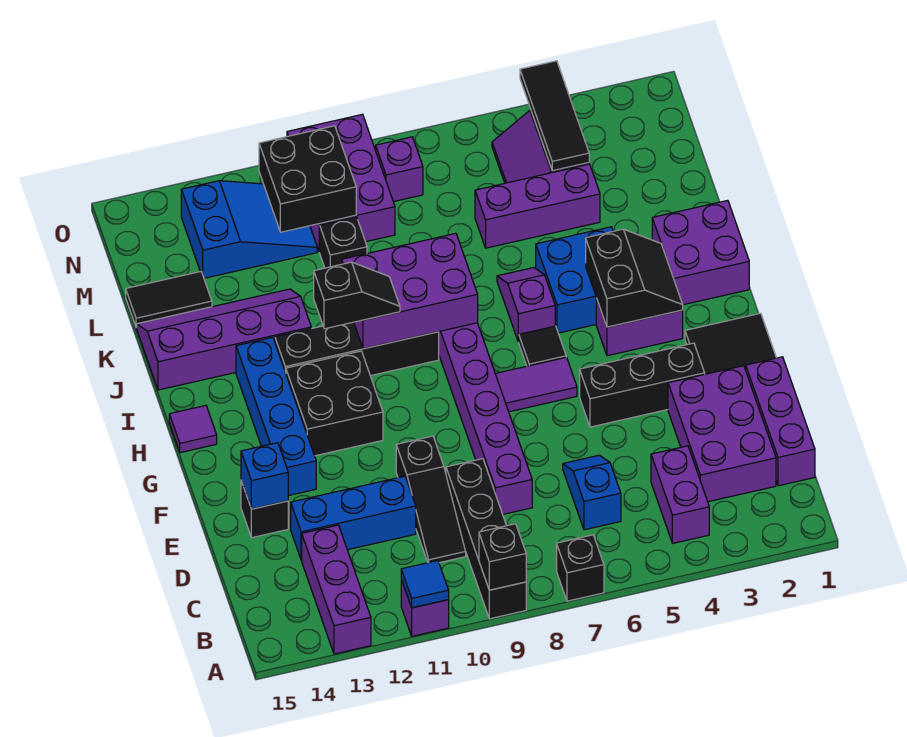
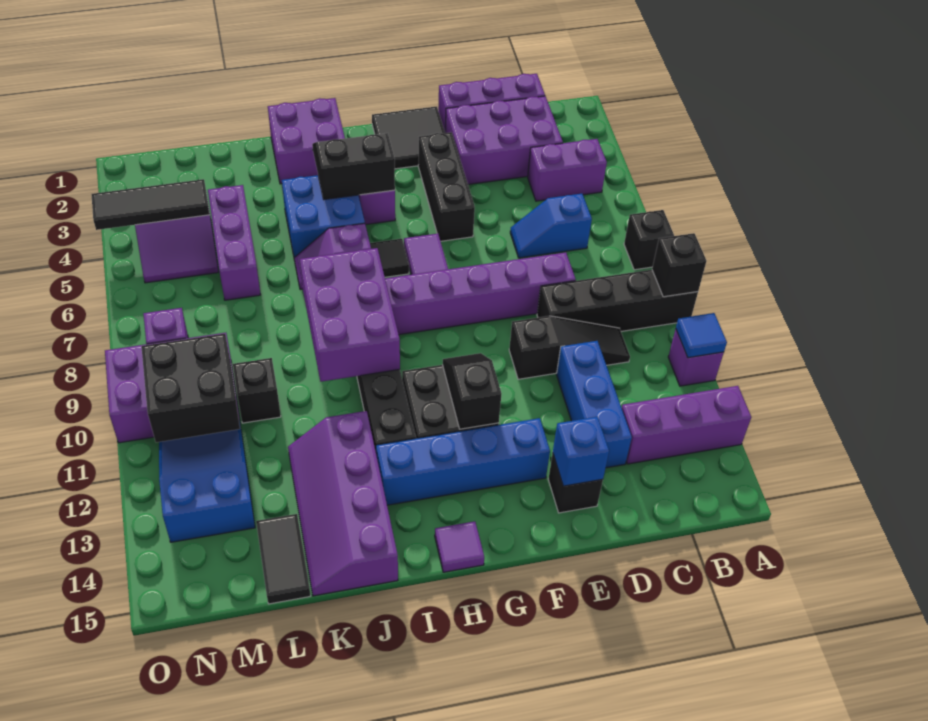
black 1x2 slope [314,262,400,329] -> black 1x2 slope moved to [442,353,501,429]

